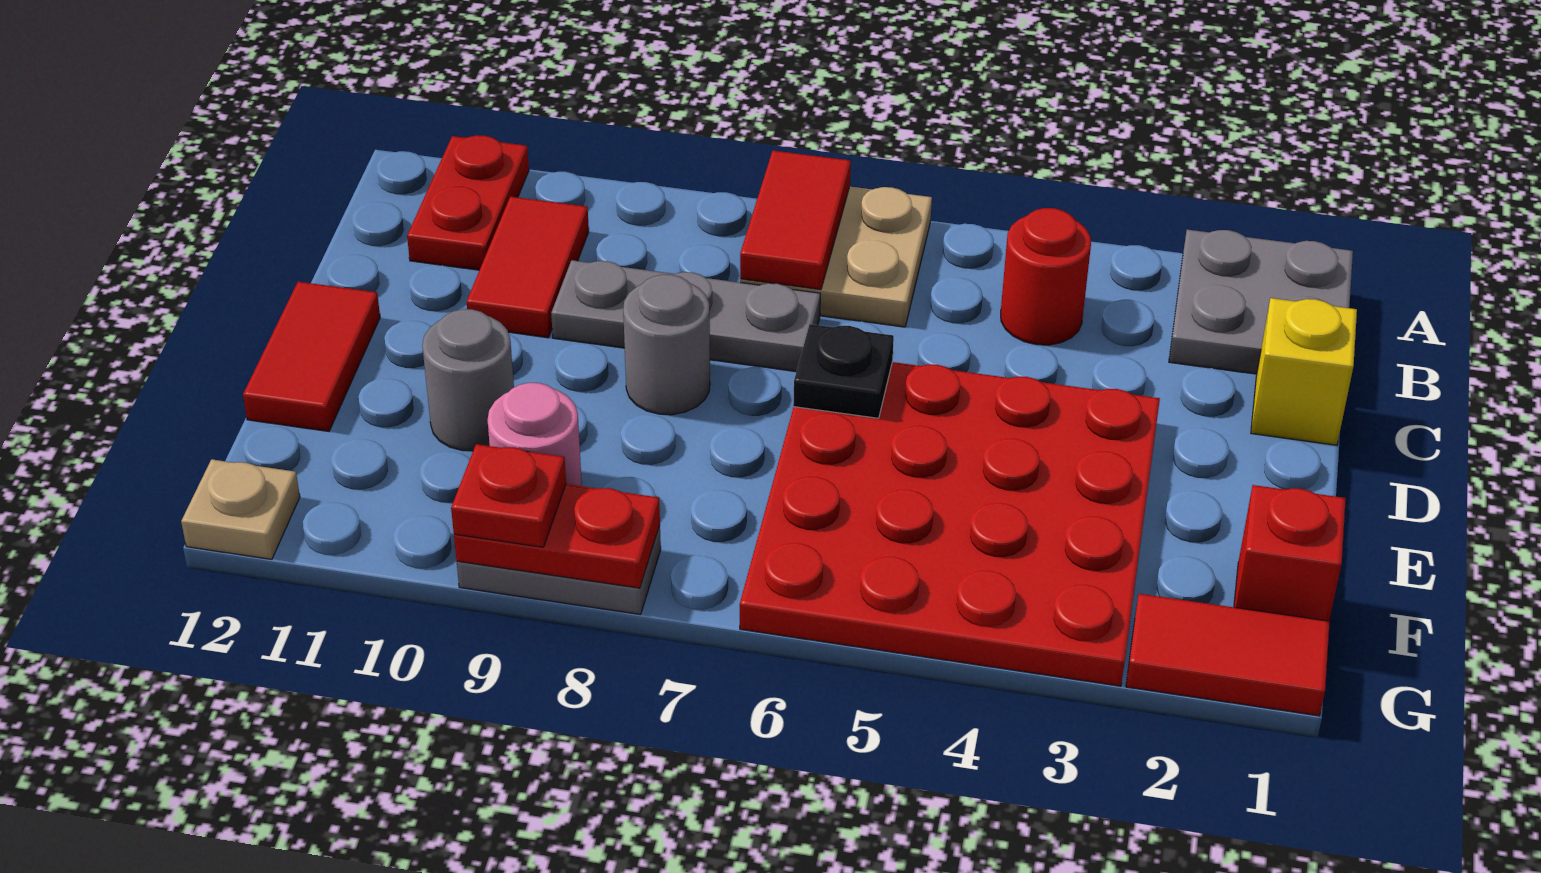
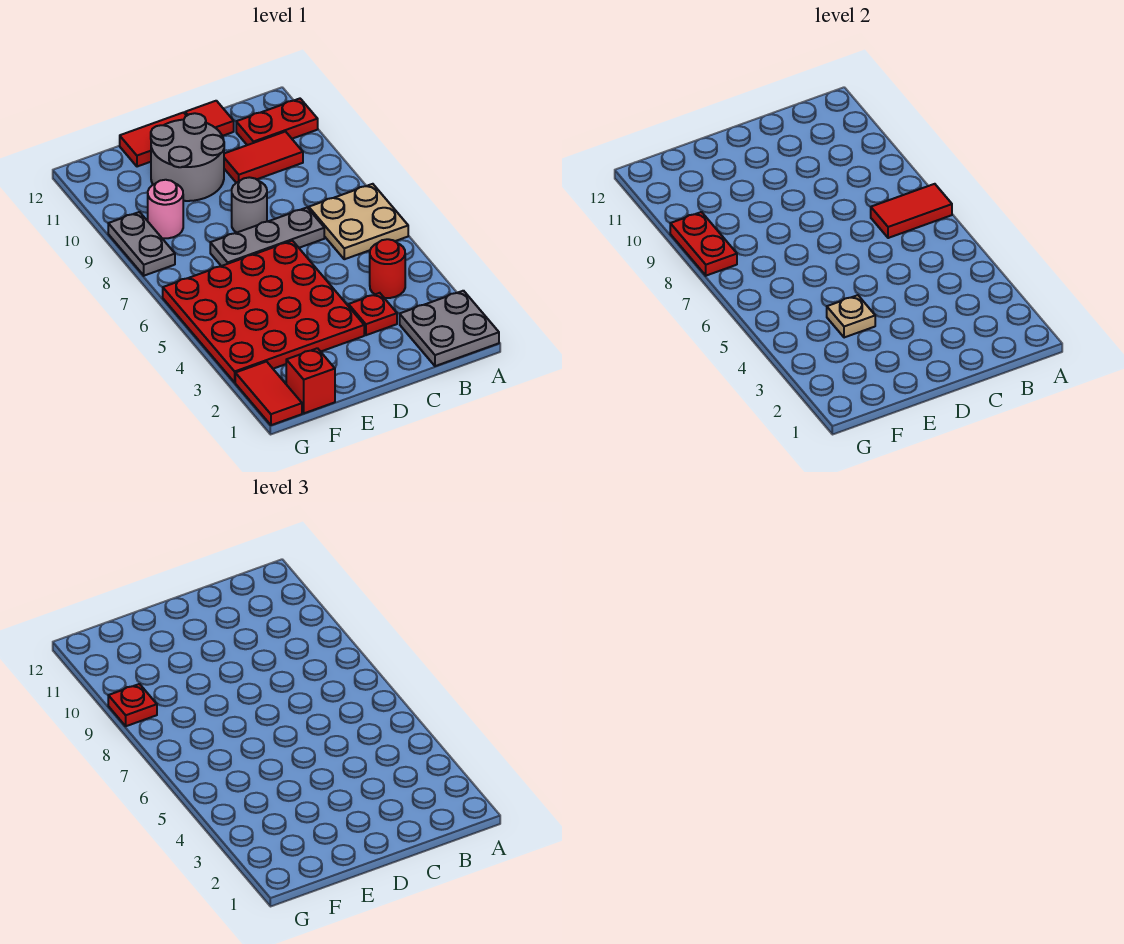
yellow 1x1 brick [1251,298,1357,445] -> none
none -> red 1x1 plate [349,293,397,335]
grey 1x3 plate [551,260,820,371] -> grey 1x3 plate turned to [210,208,324,266]
none -> red 1x1 tile [185,101,234,136]
black 1x1 plate [793,324,894,418] -> none
grey 1x1 round brick [422,309,514,451] -> grey 2x2 round brick [151,113,224,201]
tan 1x1 plate [181,459,300,559] -> tan 1x1 plate moved to [827,295,875,338]

